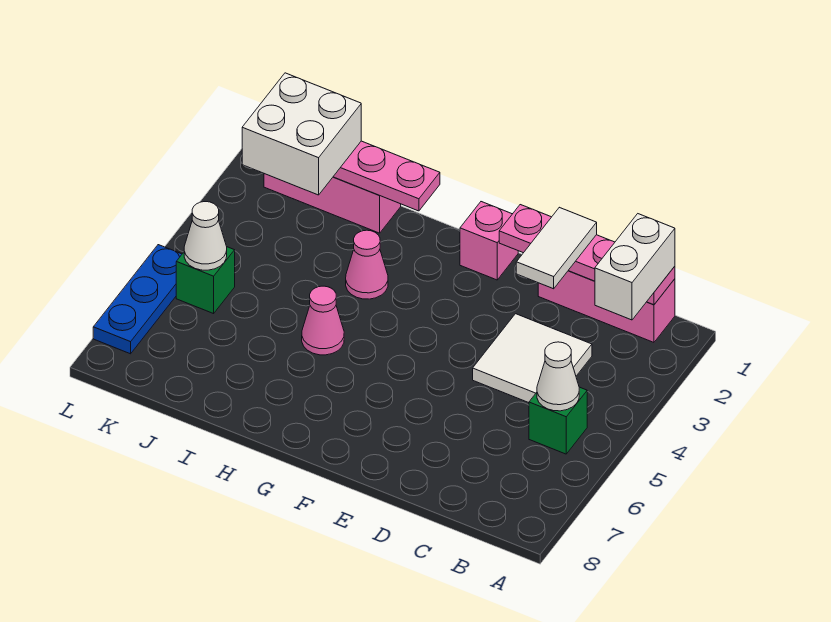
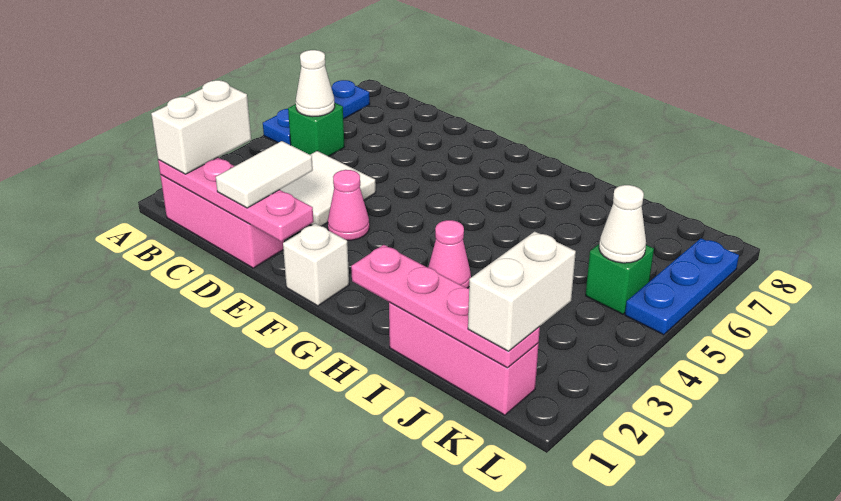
none -> blue 1x3 plate [263,80,370,145]
pink 1x1 brick [460,202,518,280] -> white 1x1 brick [283,224,349,306]
pink 1x1 cone [302,286,344,355] -> pink 1x1 cone moved to [328,170,369,240]
white 2x2 brick [242,73,361,195] -> white 1x2 brick [468,232,576,351]

